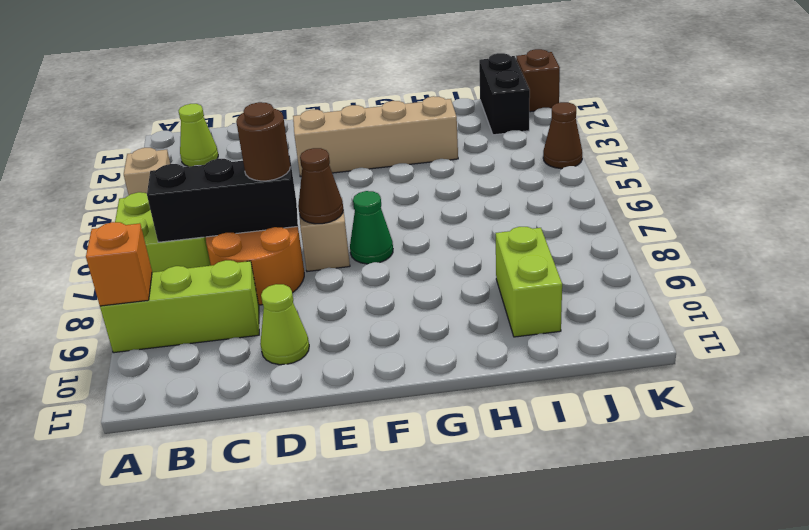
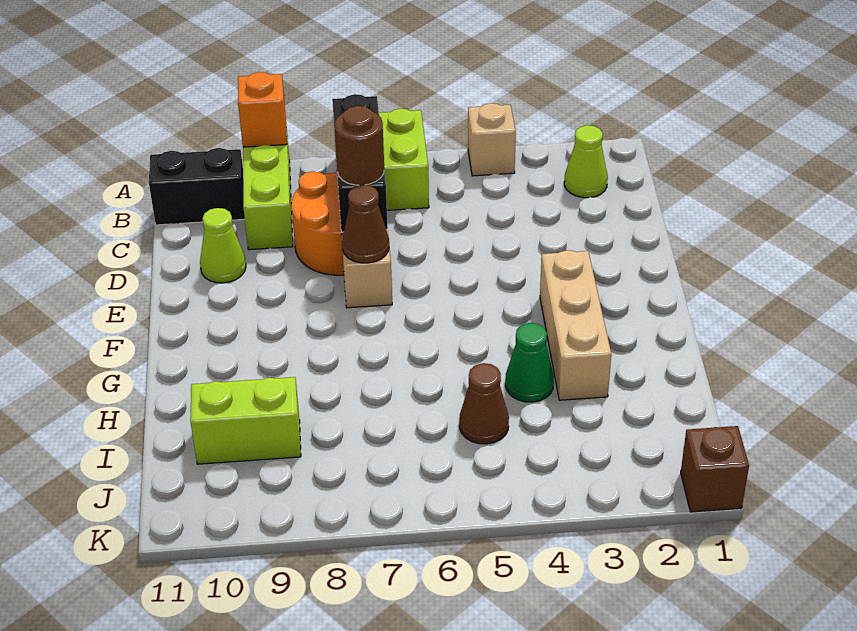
tan 1x4 brick [293,96,458,177] -> tan 1x3 brick [540,250,611,400]
green 1x1 cone [350,191,393,264] -> green 1x1 cone moved to [505,323,554,402]
black 1x2 brick [479,53,530,135] -> black 1x2 brick moved to [149,148,245,225]
brown 1x1 cone [543,102,582,169] -> brown 1x1 cone moved to [459,363,509,444]

